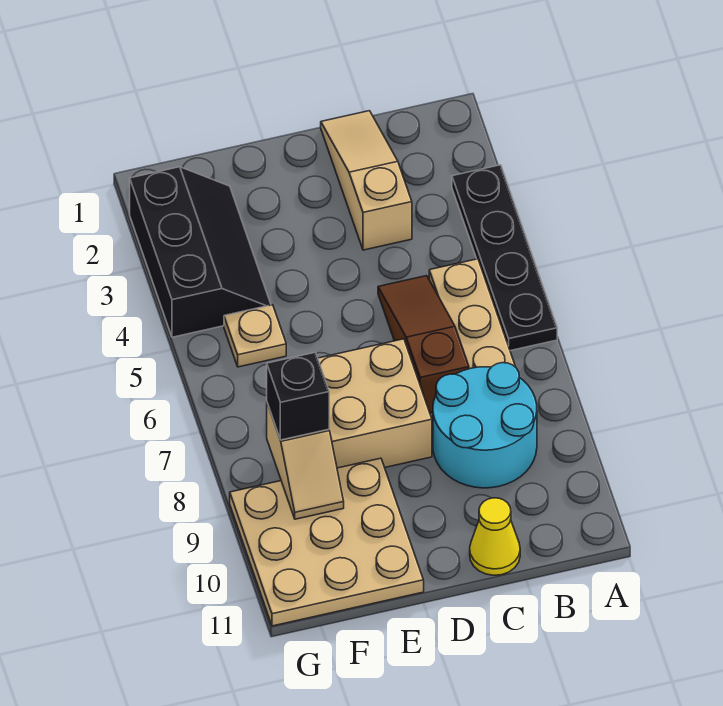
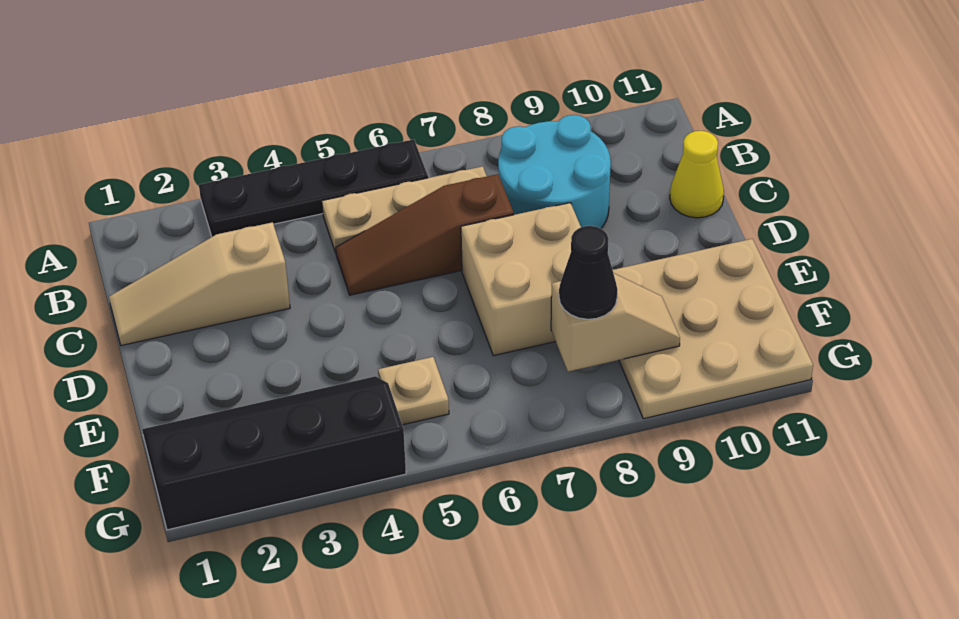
black 2x3 slope [130,167,271,337] -> black 2x4 slope [142,376,406,530]
black 1x1 brick [267,352,329,440] -> black 1x1 cone [559,226,617,319]

